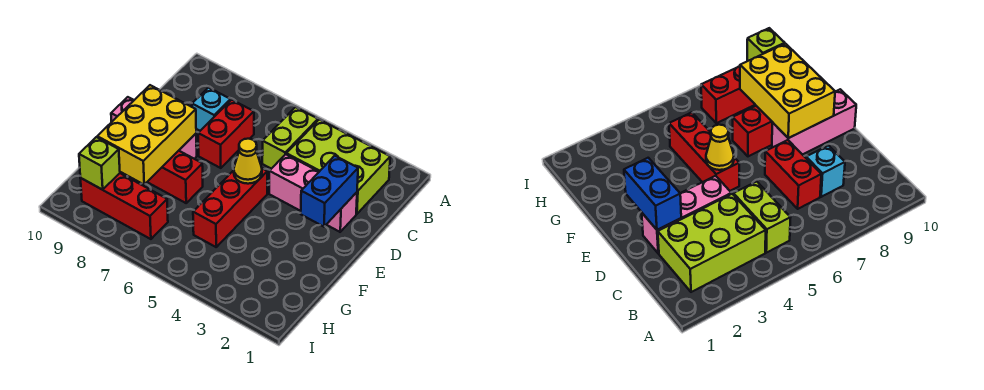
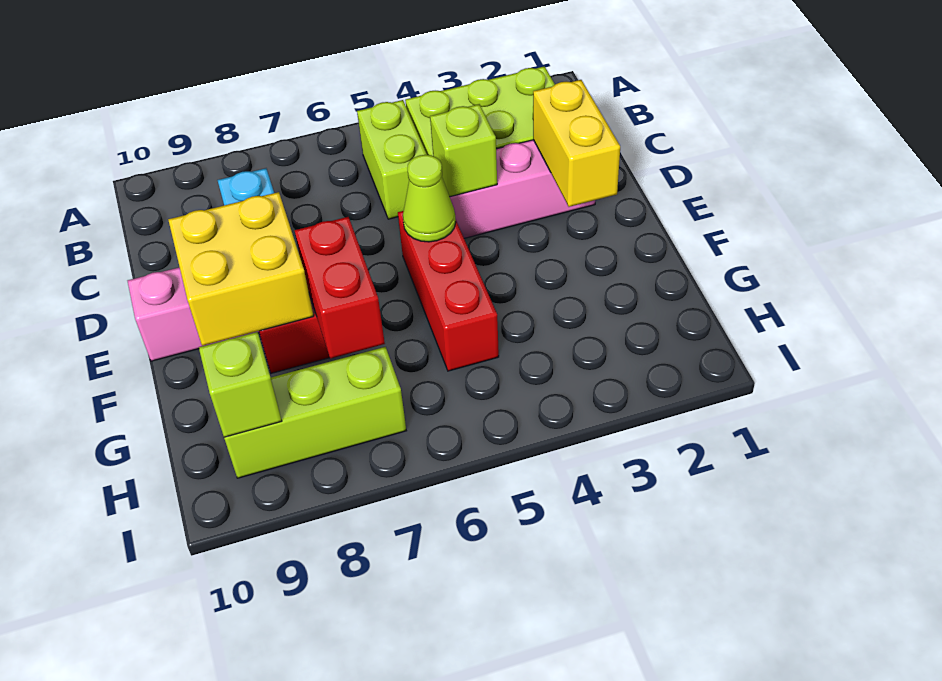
red 1x2 brick [198,100,254,168] -> red 1x2 brick moved to [294,217,385,359]
blue 1x2 brick [301,156,358,227] -> yellow 1x2 brick [533,80,620,207]
none -> lime 1x1 brick [430,104,497,197]
yellow 1x1 cone [234,139,262,184] -> lime 1x1 cone [403,155,456,242]
yellow 2x3 brick [97,85,196,184] -> yellow 2x2 brick [168,192,314,346]
red 1x3 brick [80,173,168,239] -> lime 1x3 brick [224,347,406,478]

